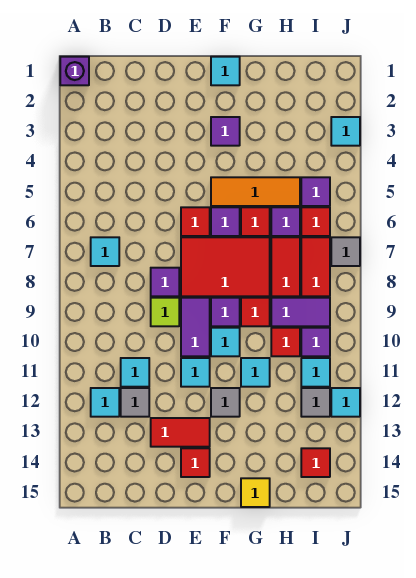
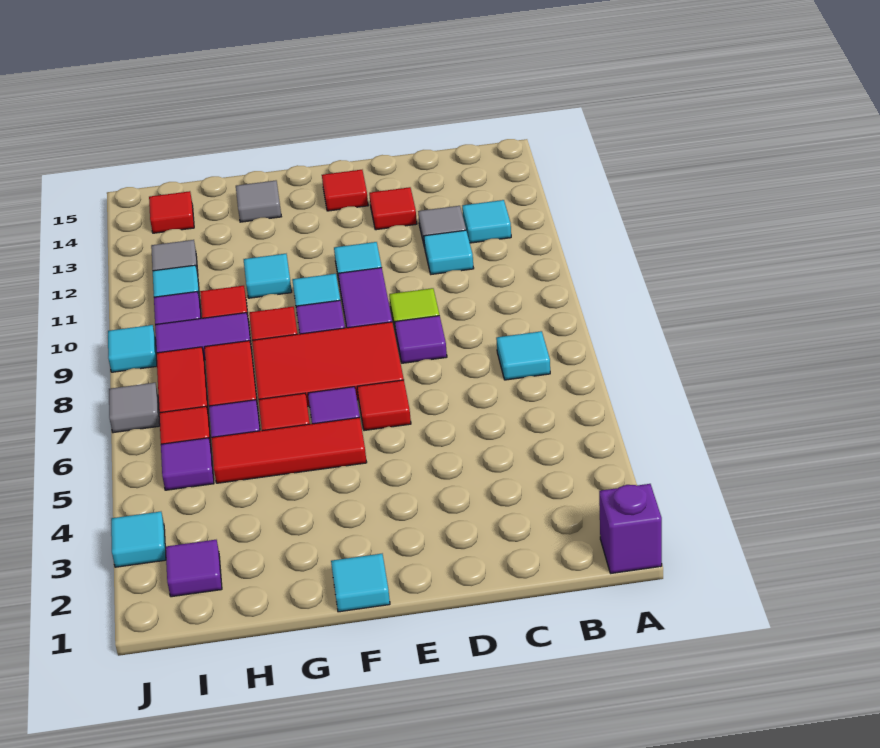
red 1x2 tile [151,418,210,447] -> red 1x1 tile [369,187,417,230]
purple 1x1 tile [211,117,240,146] -> purple 1x1 tile moved to [166,540,222,597]
orange 1x3 tile [211,177,300,206] -> red 1x3 tile [211,417,367,483]
grey 1x1 tile [211,388,240,417] -> grey 1x1 tile moved to [236,181,281,222]
yellow 1x1 tile [241,478,270,507] -> none
cyan 1x1 tile [331,388,360,417] -> cyan 1x1 tile moved to [108,325,157,372]

